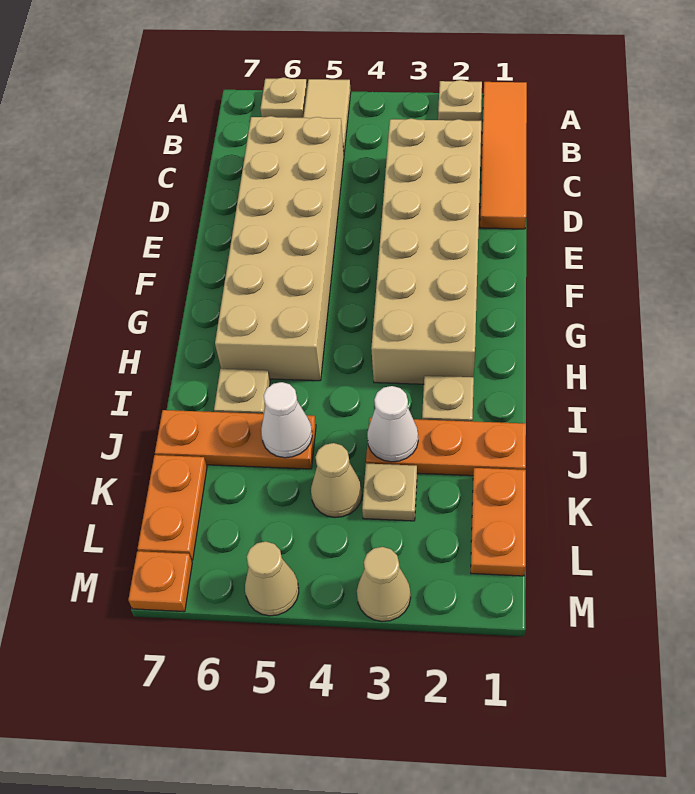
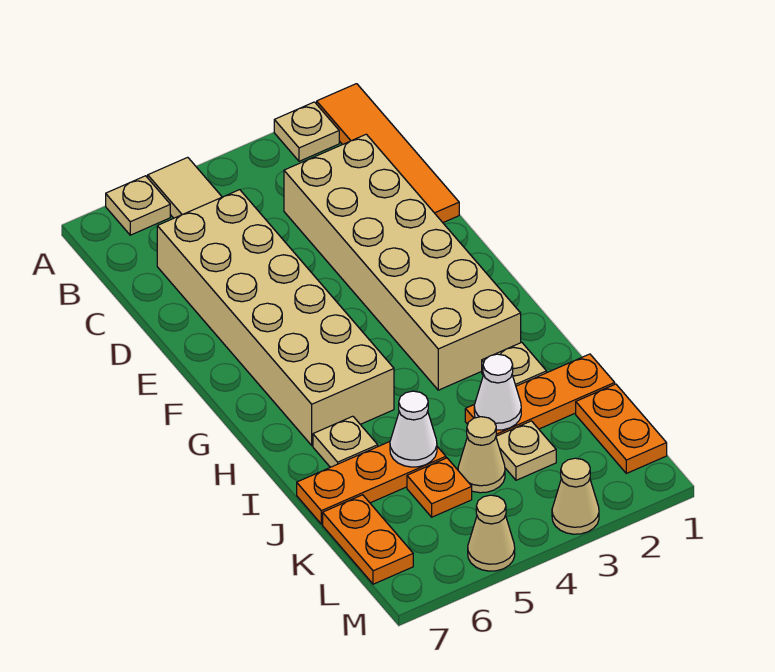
orange 1x1 plate [128,551,192,612] -> orange 1x1 plate moved to [407,458,472,517]

